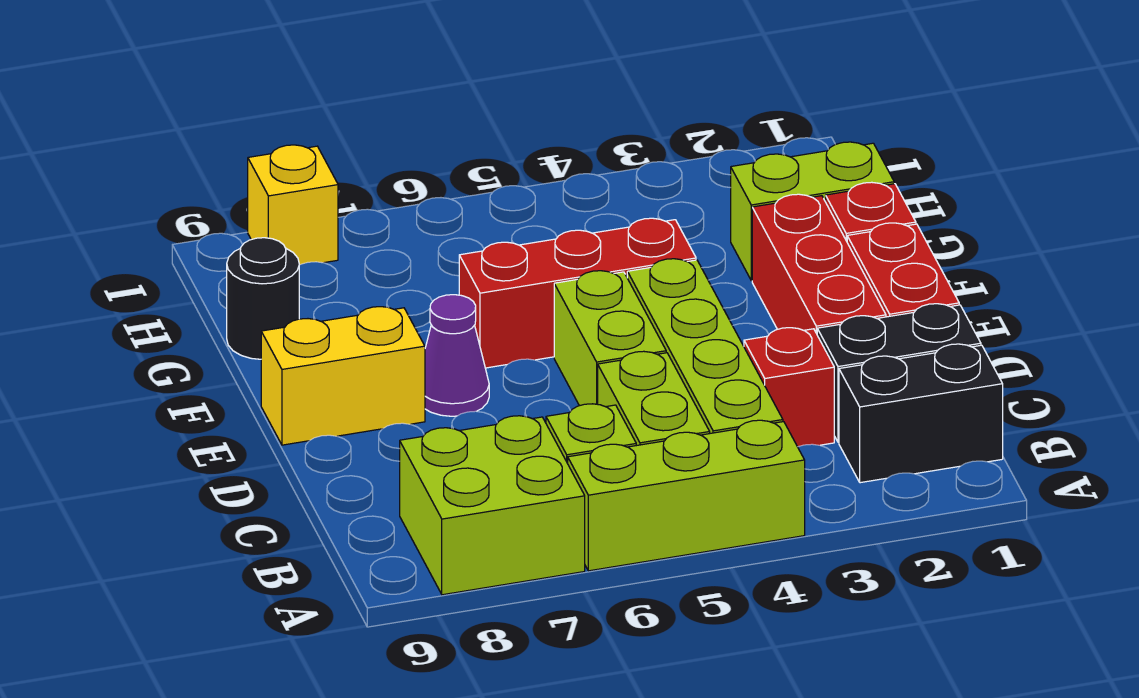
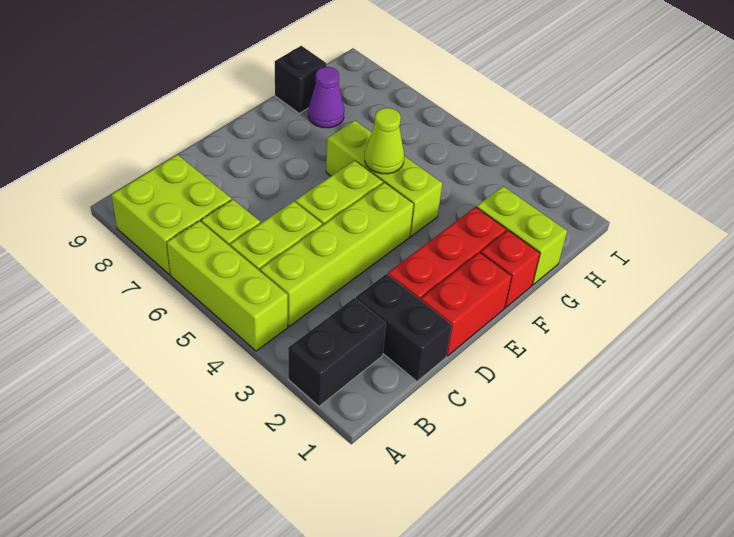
black 1x2 brick [839,344,1003,483] -> black 1x2 brick turned to [288,298,386,406]
red 1x1 brick [744,328,834,447] -> none
purple 1x1 cone [425,295,489,416] -> purple 1x1 cone moved to [308,67,344,128]
yellow 1x2 brick [261,307,425,445] -> none
red 1x3 brick [459,218,696,368] -> lime 1x3 brick [326,121,442,236]
none -> lime 1x1 cone [365,108,404,174]
black 1x1 round brick [227,238,299,359] -> black 1x1 brick [275,46,326,113]
yellow 1x1 brick [248,145,338,265] -> none

